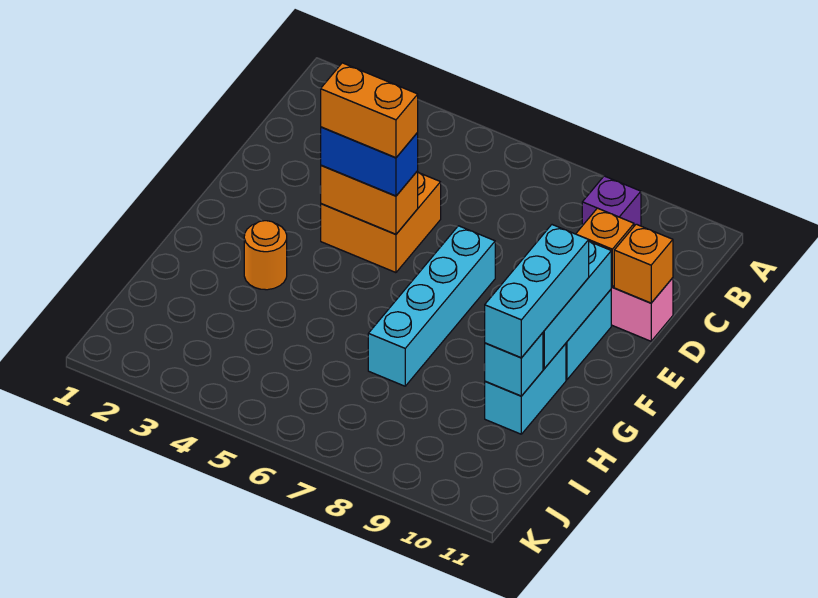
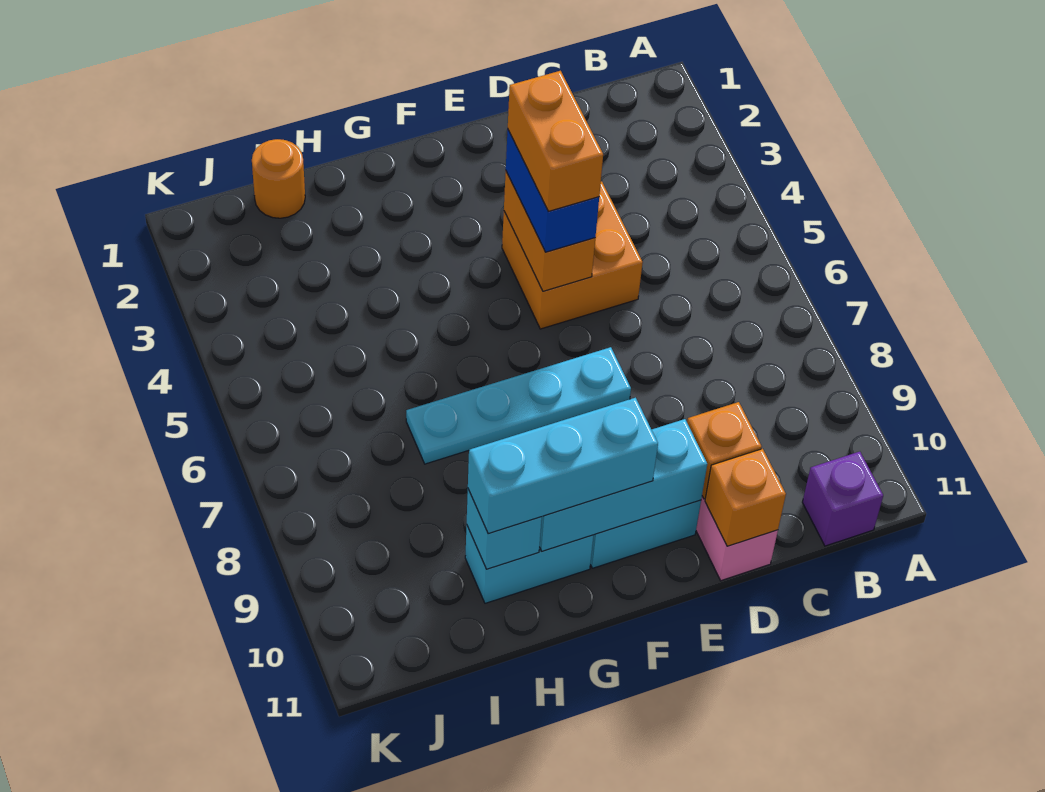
purple 1x1 brick [582,176,641,226] -> purple 1x1 brick moved to [802,452,883,546]
cyan 1x4 brick [368,226,495,386] -> cyan 1x4 plate [406,347,631,464]
orange 1x1 round brick [244,221,287,290] -> orange 1x1 round brick moved to [252,139,305,218]

